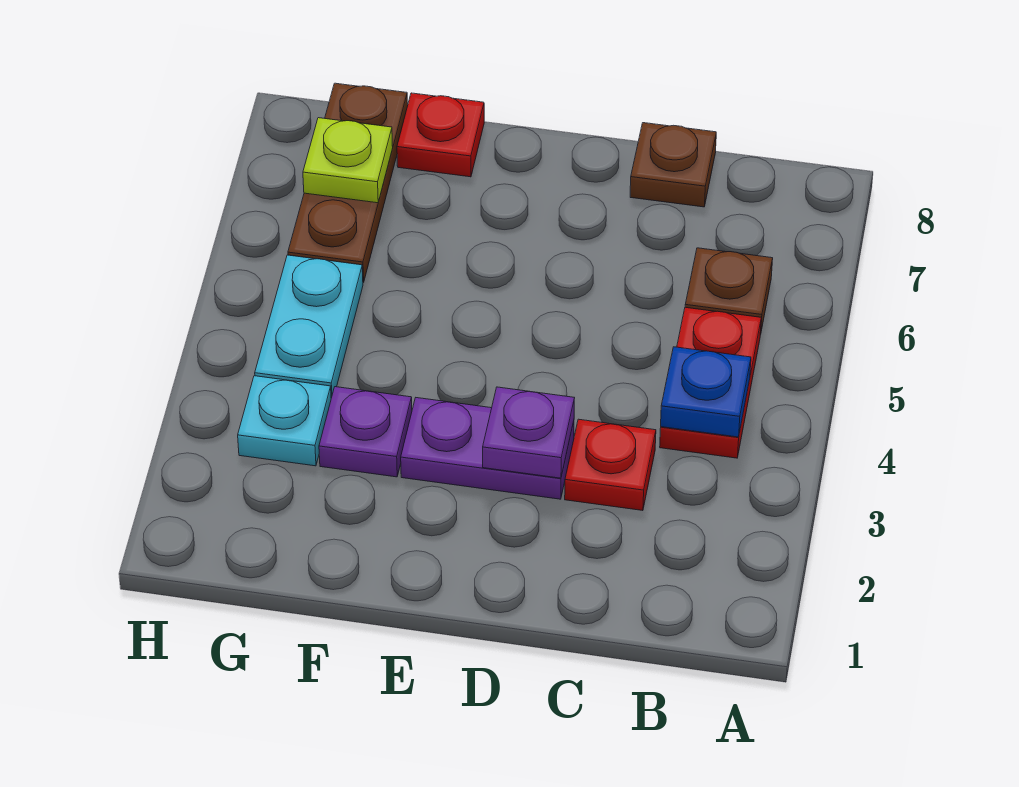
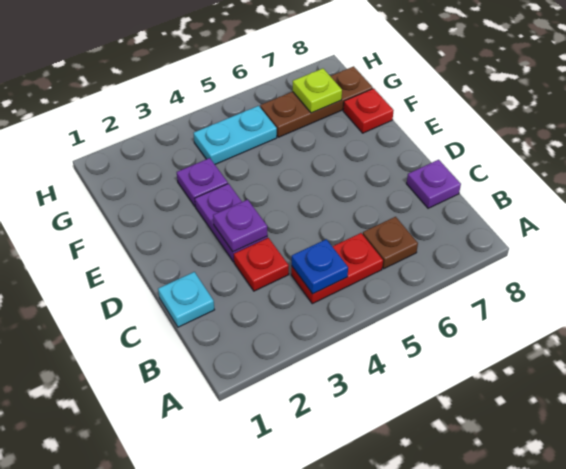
brown 1x1 plate [630,123,716,207] -> purple 1x1 plate [407,160,461,208]
cyan 1x1 plate [238,376,331,466] -> cyan 1x1 plate moved to [158,272,214,327]

